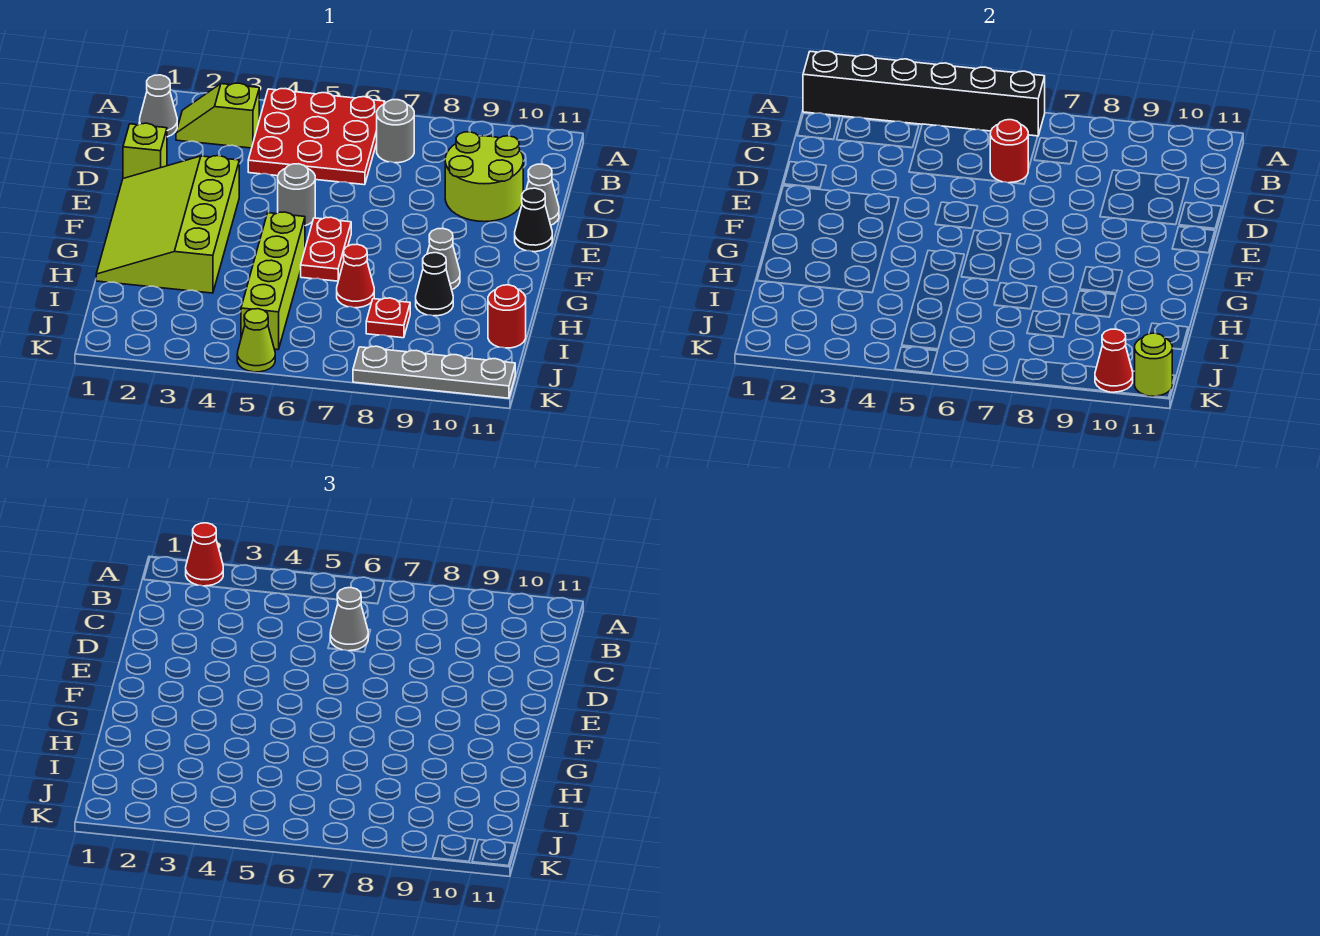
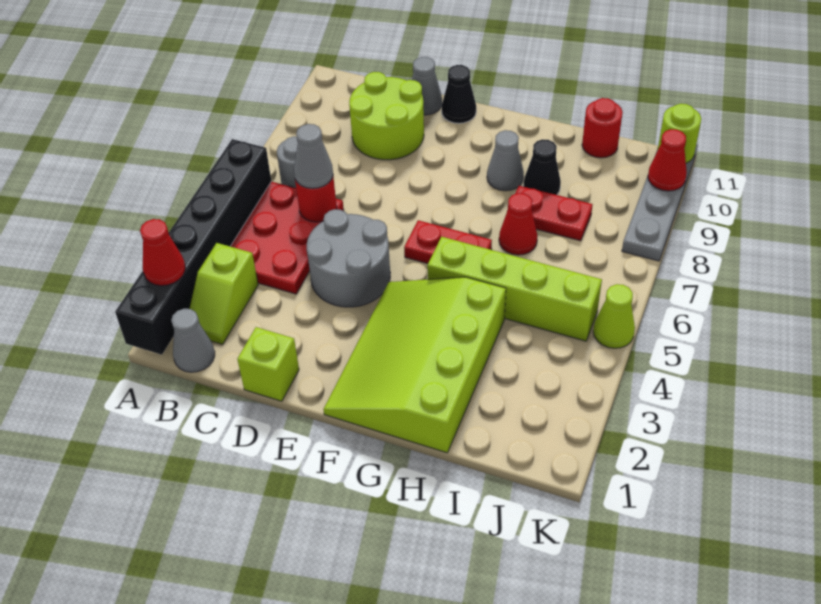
lime 3x4 slope [96,156,239,293] -> lime 3x4 slope turned to [323,277,506,453]
grey 1x1 round brick [278,164,315,226] -> grey 2x2 round brick [307,209,390,307]
red 1x1 plate [366,298,410,338] -> red 1x2 plate [515,186,593,241]

